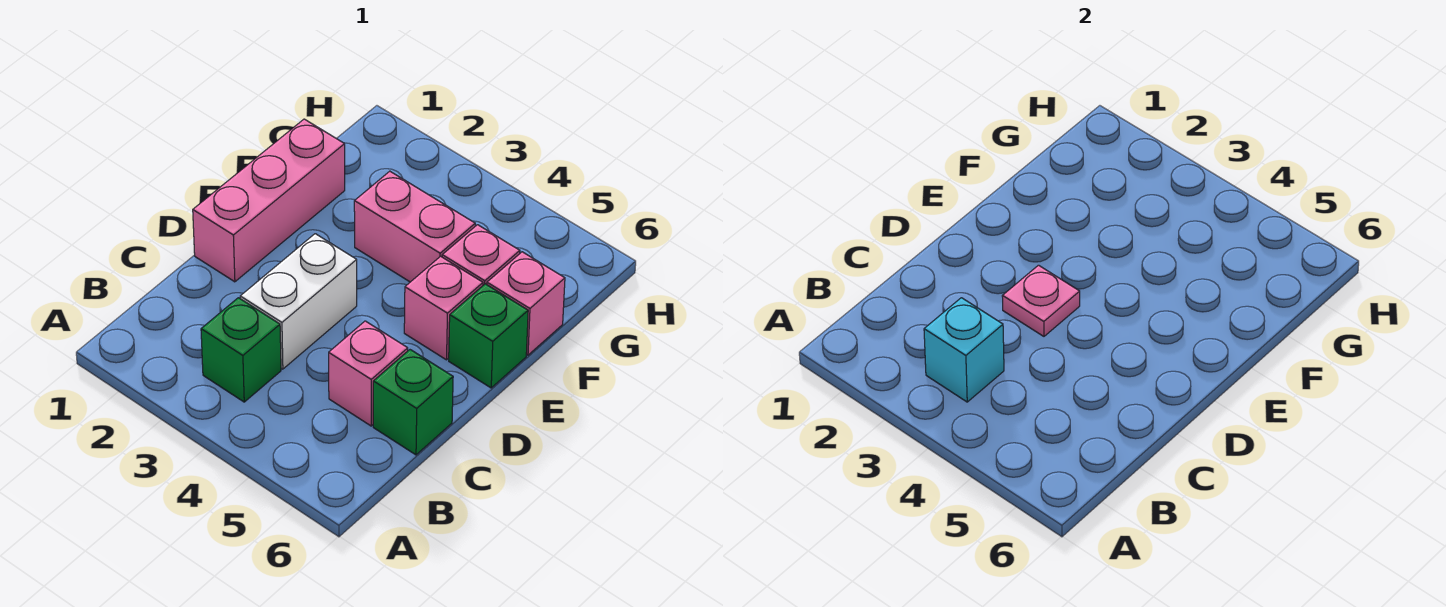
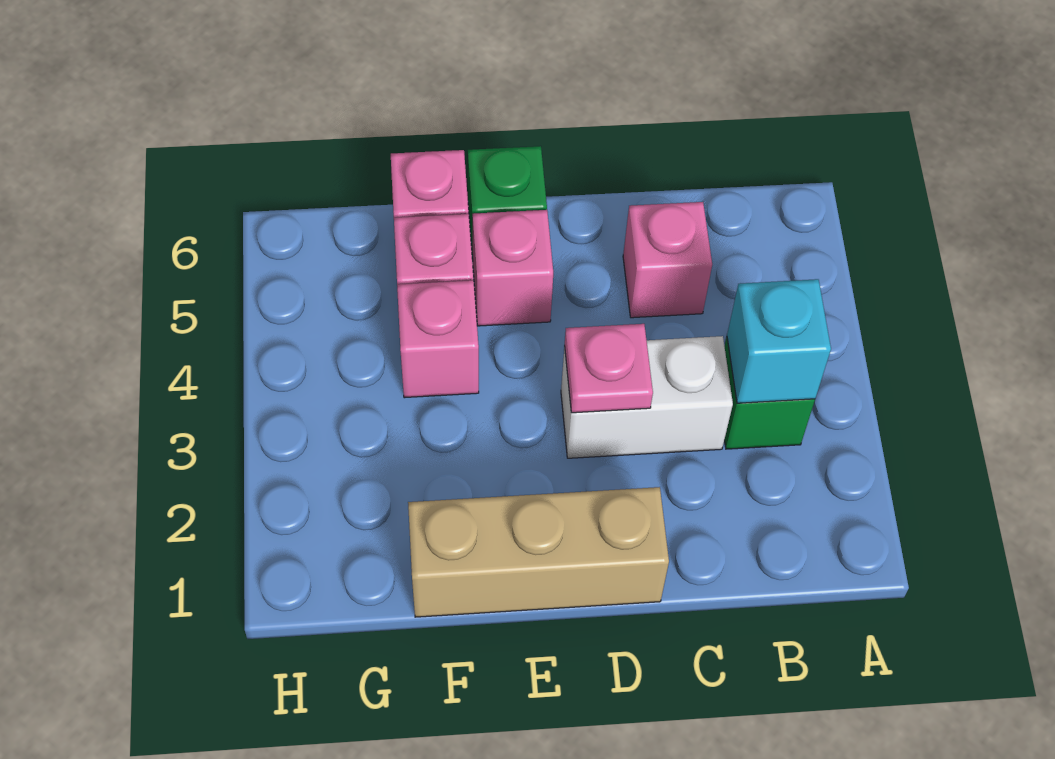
green 1x1 brick [373,350,453,455] -> none
pink 1x3 brick [193,119,345,282] -> tan 1x3 brick [408,487,669,617]
pink 1x2 brick [354,171,475,282] -> pink 1x1 brick [397,280,479,398]

